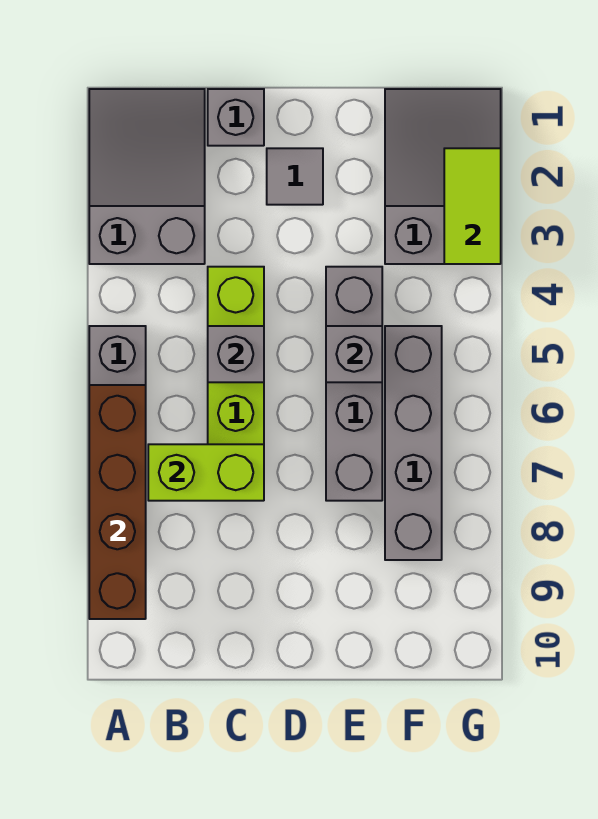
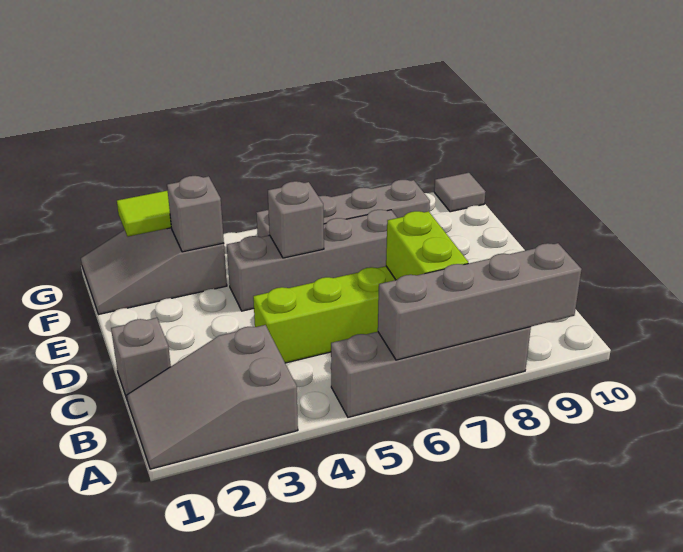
brown 1x4 brick [89,385,146,619] -> grey 1x4 brick [378,243,582,360]
grey 1x1 brick [208,326,264,382] -> grey 1x1 brick moved to [167,176,224,252]
grey 1x1 tile [267,148,323,205] -> grey 1x1 tile moved to [434,173,486,212]

